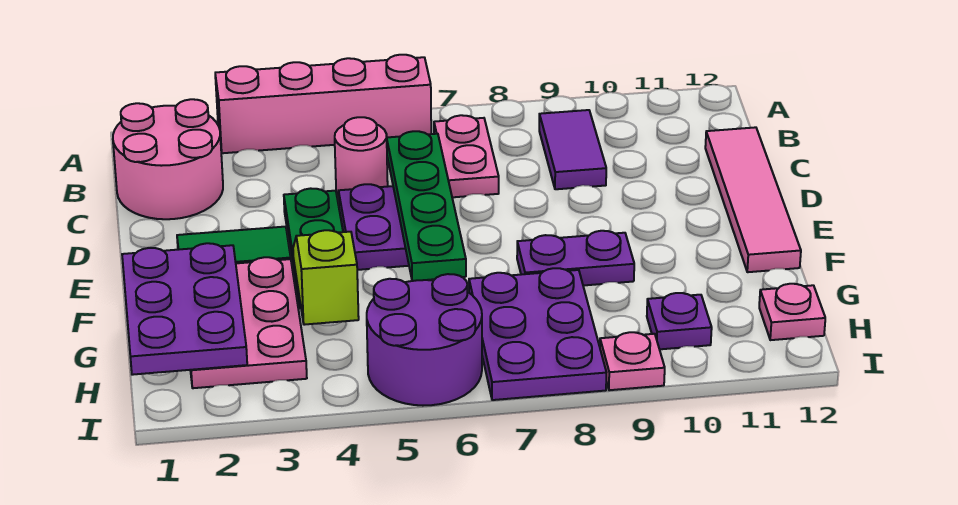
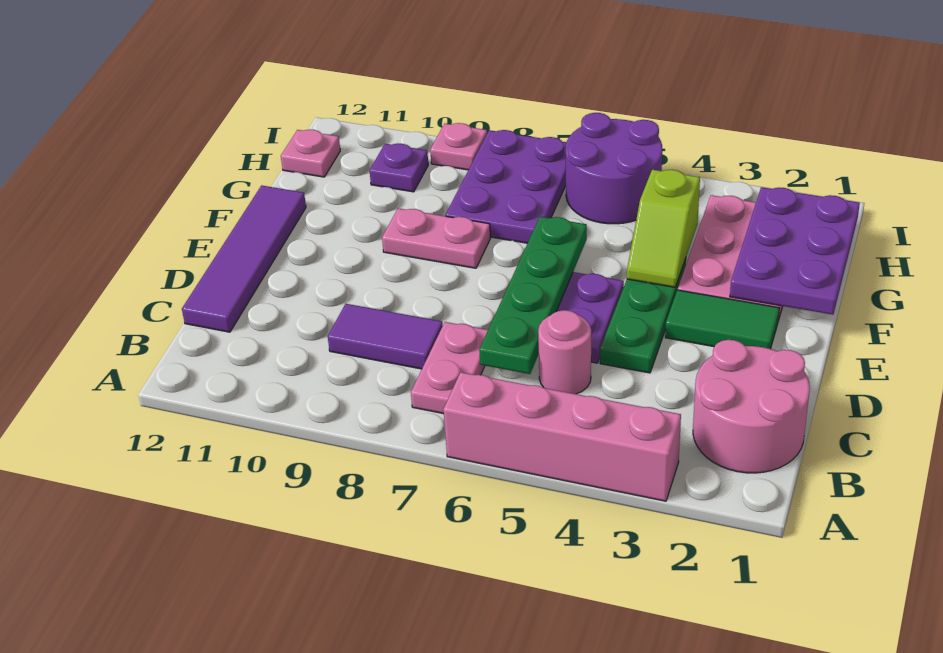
purple 1x2 tile [539,110,606,189] -> purple 1x2 tile turned to [328,304,443,369]
pink 1x4 tile [705,127,801,272] -> purple 1x4 tile [182,185,306,332]
purple 1x2 plate [517,231,634,286] -> pink 1x2 plate [382,208,490,268]

